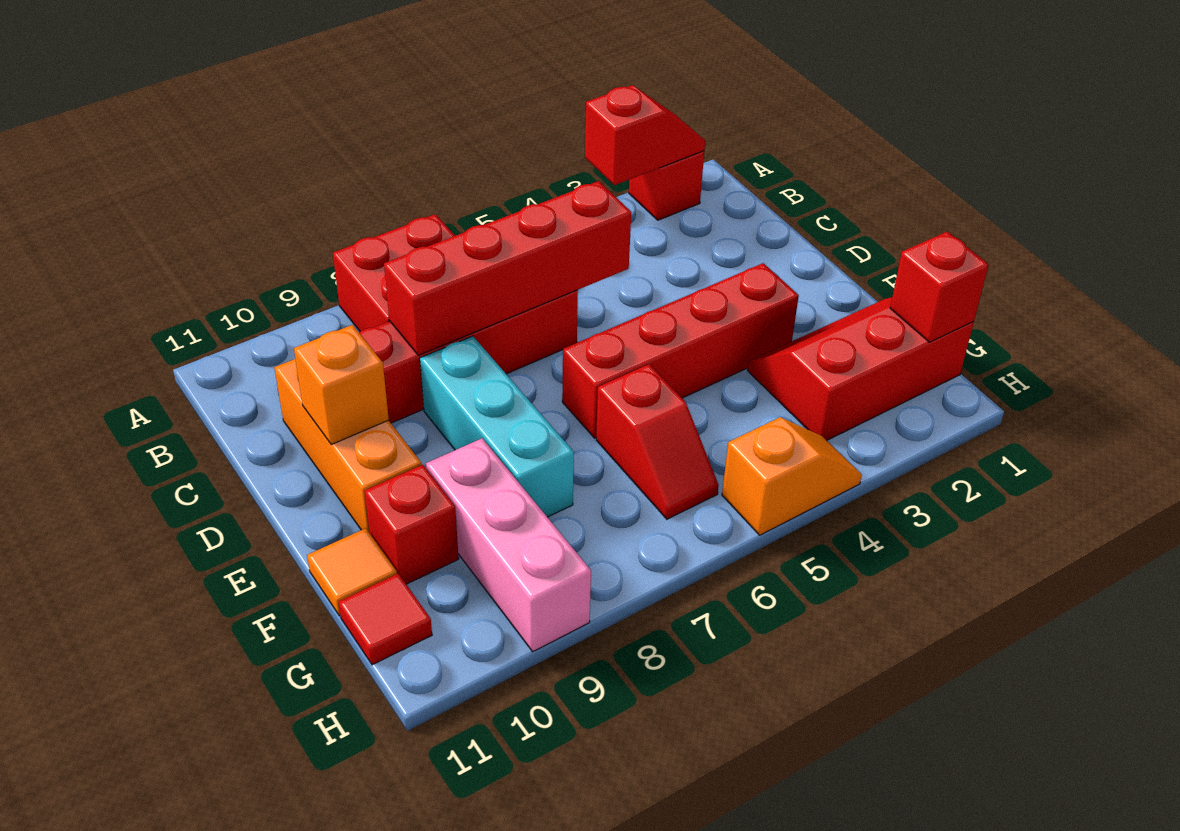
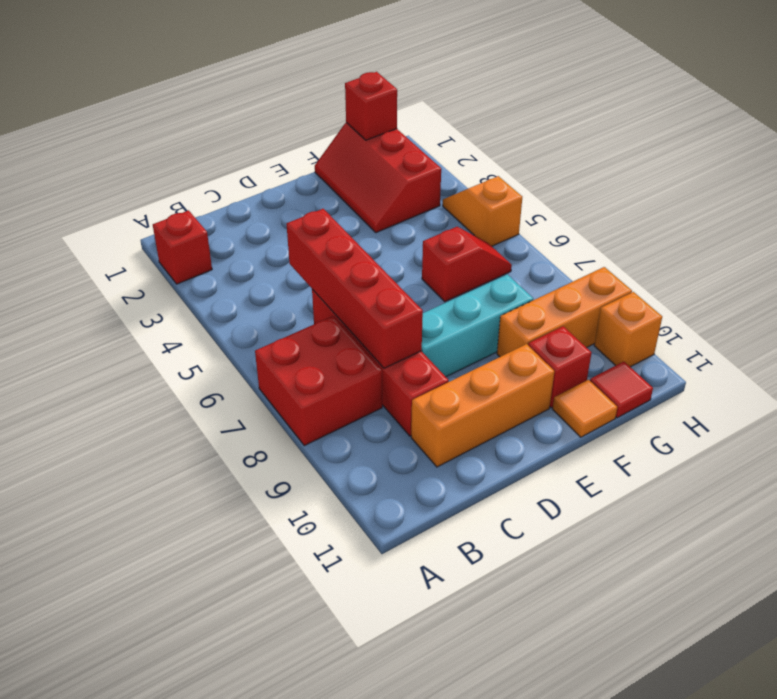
red 1x2 slope [585,85,705,185] -> none
orange 1x1 brick [294,325,389,444] -> orange 1x1 brick moved to [594,292,662,367]
red 1x4 brick [562,263,799,438] -> none
pink 1x3 brick [426,438,591,652] -> orange 1x3 brick [497,267,632,357]

